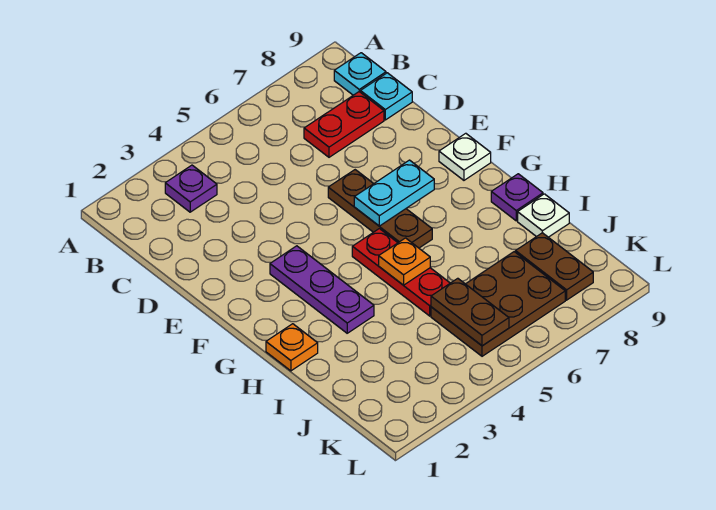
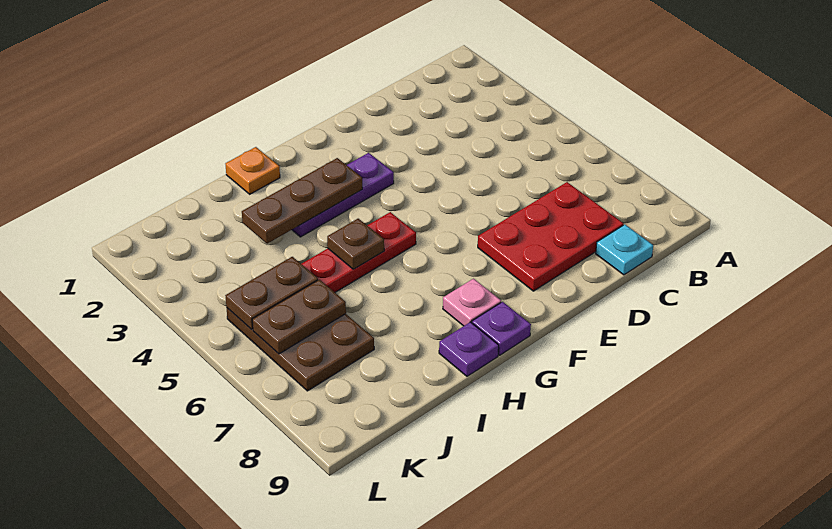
purple 1x1 plate [165,165,217,212] -> purple 1x1 plate moved to [472,302,531,355]
cyan 1x1 plate [334,53,386,95] -> none
red 1x2 plate [304,92,384,157] -> red 2x3 plate [478,182,623,291]
brown 1x3 plate [328,170,432,248] -> brown 1x3 plate moved to [242,158,362,244]
cyan 1x2 plate [354,160,434,226] -> none
white 1x1 plate [439,133,491,180] -> none
none -> pink 1x1 plate [443,279,501,326]
orange 1x1 plate [379,238,430,285] -> brown 1x1 plate [327,219,384,269]
white 1x1 plate [518,194,569,237] -> none
brown 1x2 plate [516,233,593,300] -> brown 1x2 plate moved to [252,280,346,354]

